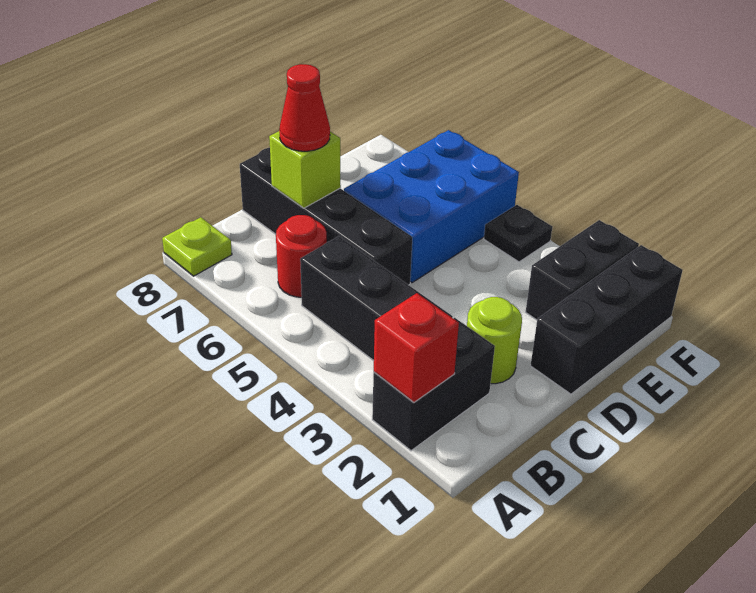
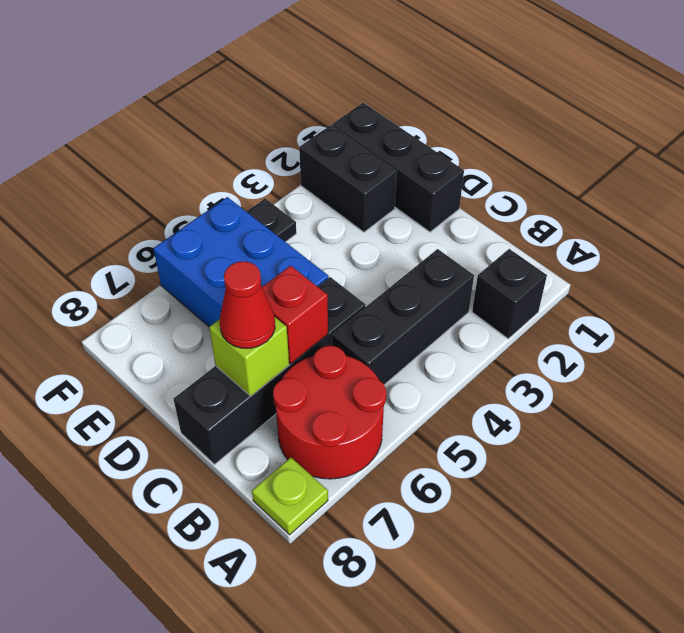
black 1x2 brick [372,318,495,451] -> black 1x1 brick [472,249,547,339]
red 1x1 brick [374,293,459,402] -> red 1x1 brick moved to [262,266,328,364]
red 1x1 round brick [276,215,327,297] -> red 2x2 round brick [273,346,386,479]
lime 1x1 round brick [467,297,522,384] -> none

